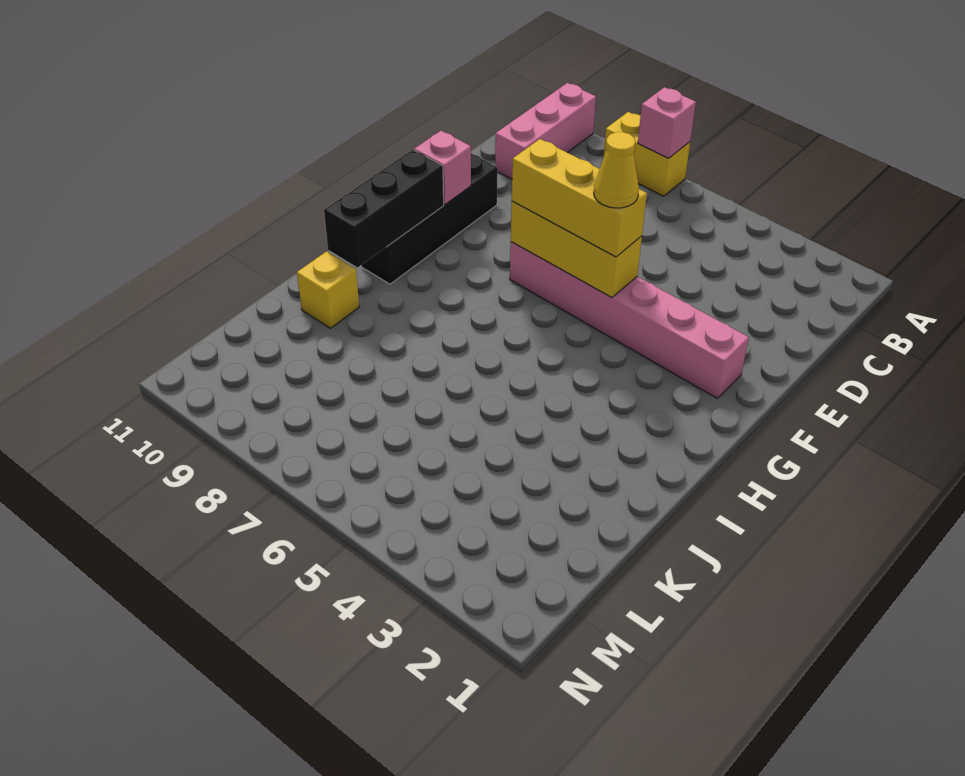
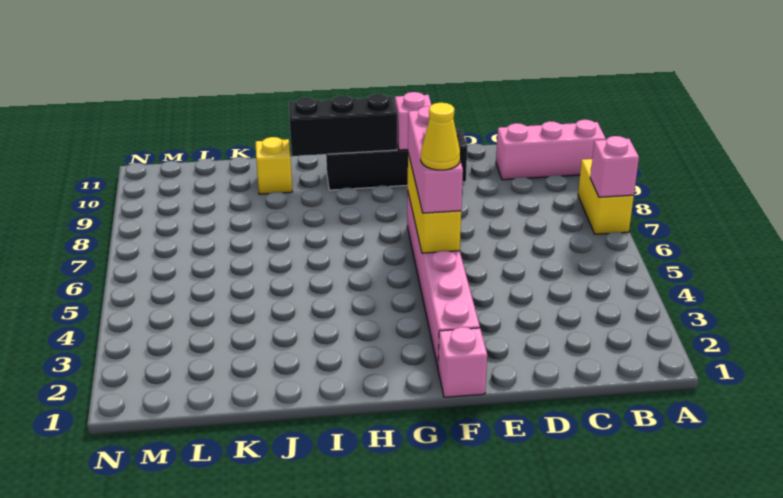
none -> pink 1x1 brick [438,327,487,397]
yellow 1x3 brick [512,139,647,257] -> pink 1x3 brick [408,106,463,213]

